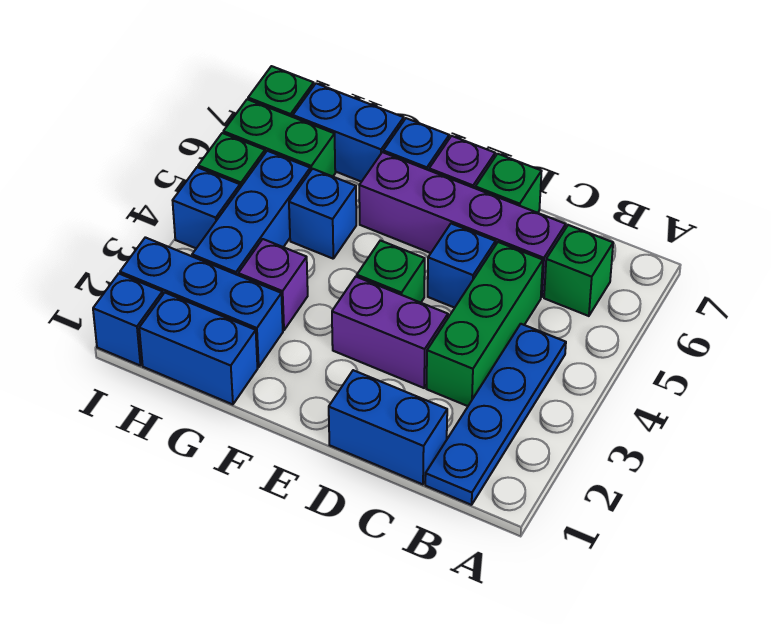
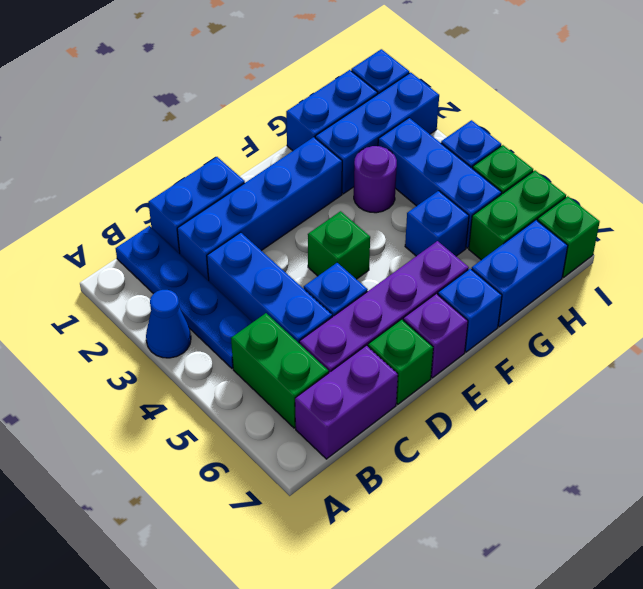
none -> blue 1x1 cone [146,290,191,358]
green 1x1 brick [544,225,613,316] -> green 1x2 brick [231,313,329,428]
none -> blue 1x4 brick [177,137,342,281]
green 1x3 brick [427,242,543,406] -> blue 1x3 brick [207,232,332,344]
purple 1x2 brick [332,277,448,388] -> purple 1x2 brick moved to [295,345,398,459]
purple 1x1 brick [238,239,308,330] -> purple 1x1 round brick [354,146,397,213]

